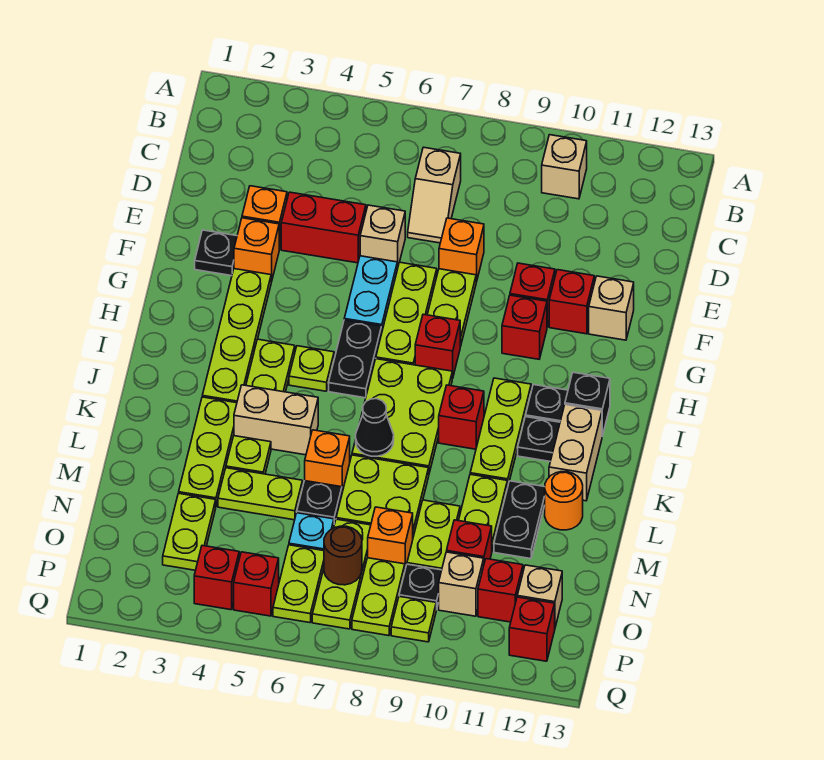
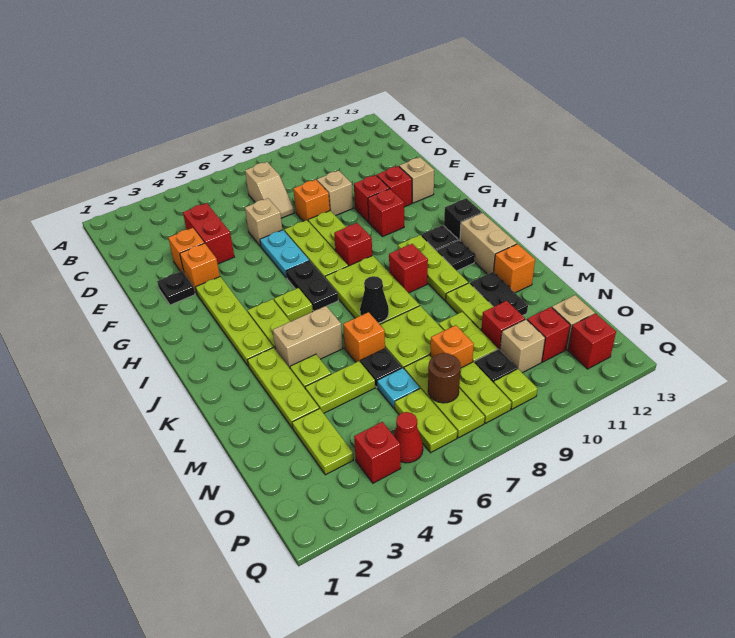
tan 1x1 brick [542,135,587,199] -> tan 1x1 brick moved to [317,171,353,216]
red 1x2 brick [281,192,366,263] -> red 1x2 brick turned to [183,203,234,264]
orange 1x1 round brick [545,472,583,530] -> orange 1x1 brick [494,244,535,293]
red 1x1 brick [234,552,279,616] -> red 1x1 cone [394,412,423,463]

